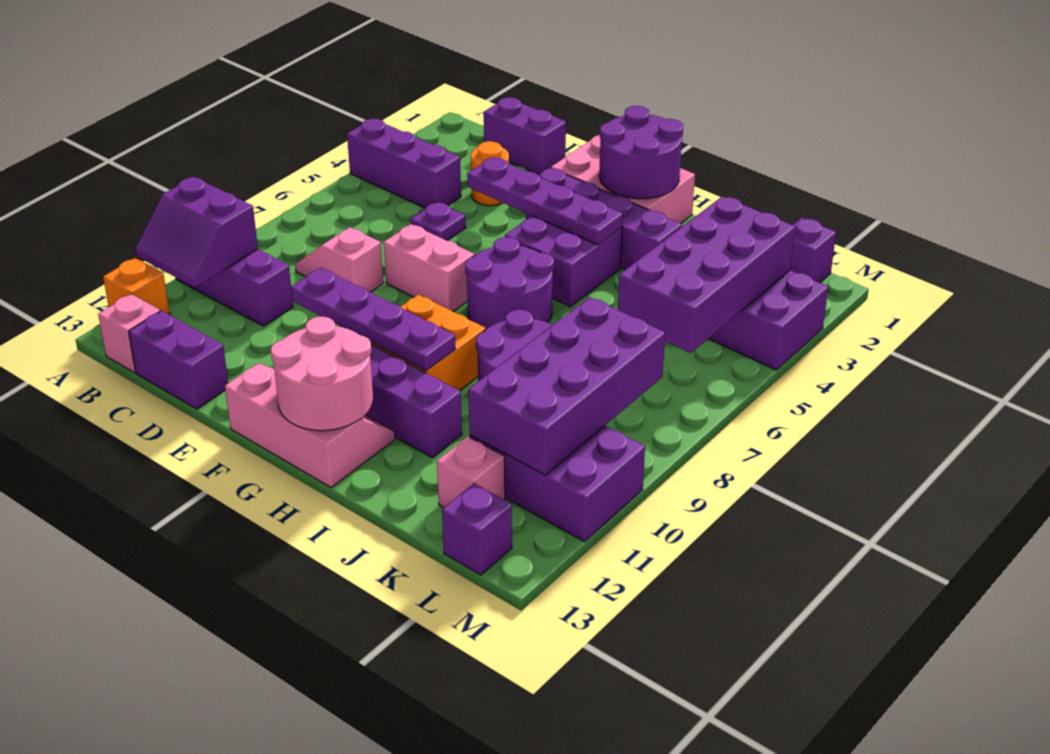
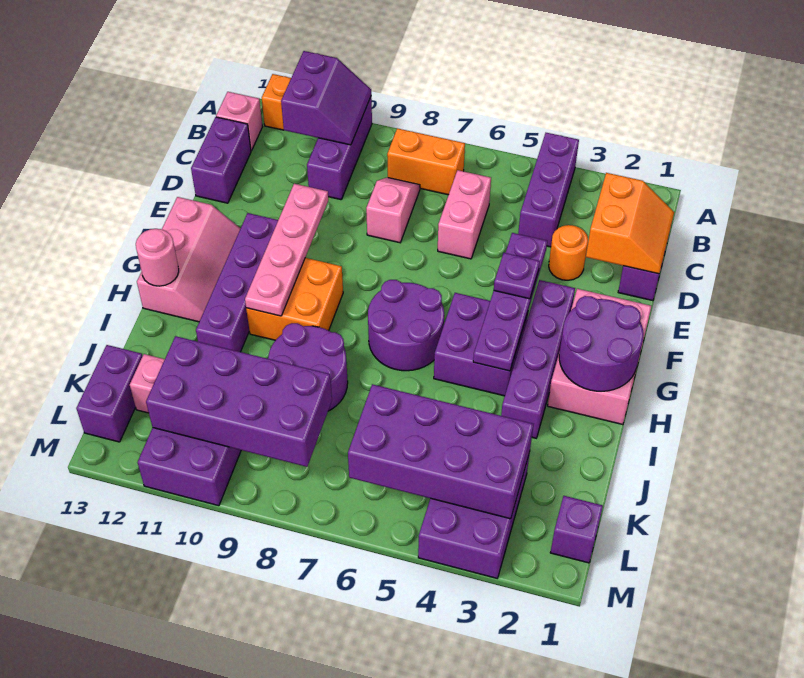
purple 2x2 slope [135,177,258,288] -> purple 2x2 slope turned to [281,51,371,145]
none -> orange 1x2 brick [387,128,465,195]
none -> orange 2x2 slope [586,173,674,274]
purple 1x1 plate [410,202,466,241] -> purple 1x1 plate moved to [494,253,540,299]
pink 1x2 brick [384,224,475,311] -> pink 1x2 brick moved to [438,170,491,259]
purple 1x4 plate [291,268,455,371] -> pink 1x4 plate [245,184,328,316]
pink 2x2 round brick [271,317,373,431] -> pink 1x1 round brick [136,229,179,286]
purple 1x1 brick [442,484,512,575] -> purple 1x2 brick [76,345,143,442]

